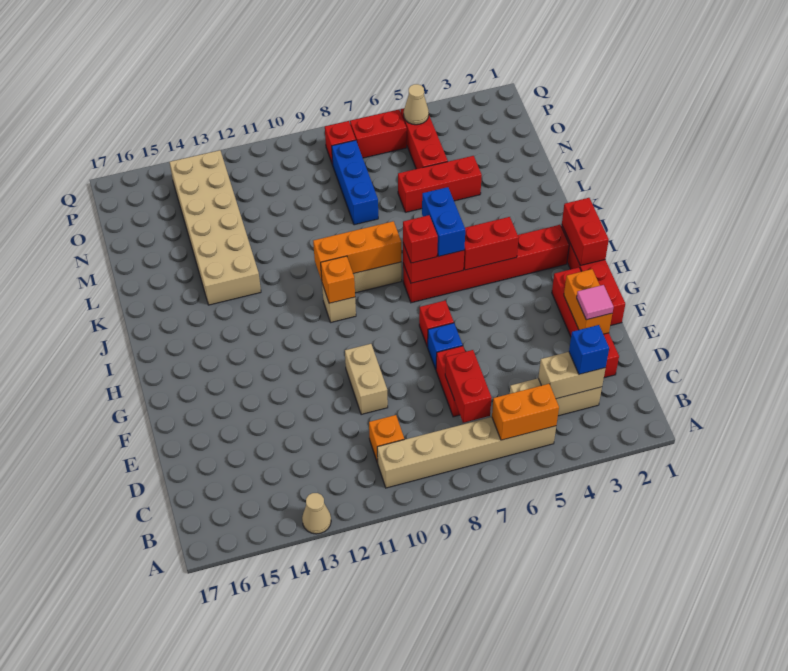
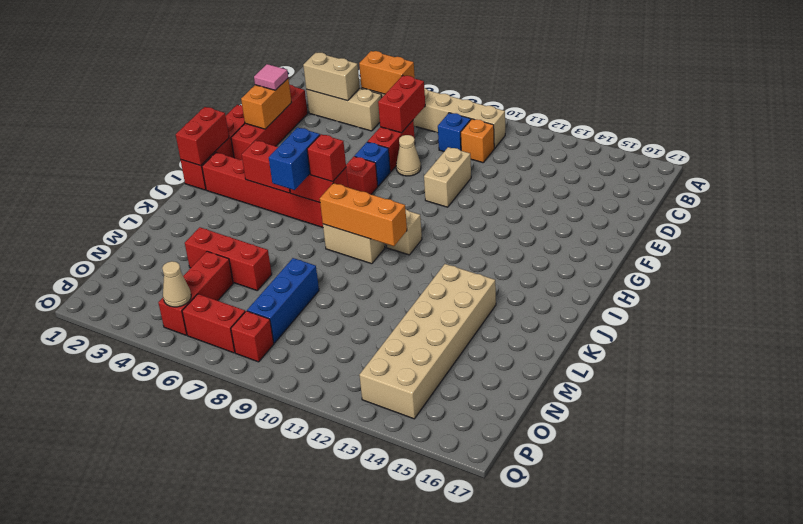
tan 1x1 cone [302,493,331,534] -> tan 1x1 cone moved to [396,135,421,176]
blue 1x1 brick [569,325,609,374] -> blue 1x1 brick moved to [438,113,471,151]
orange 1x1 brick [321,256,355,303] -> none

